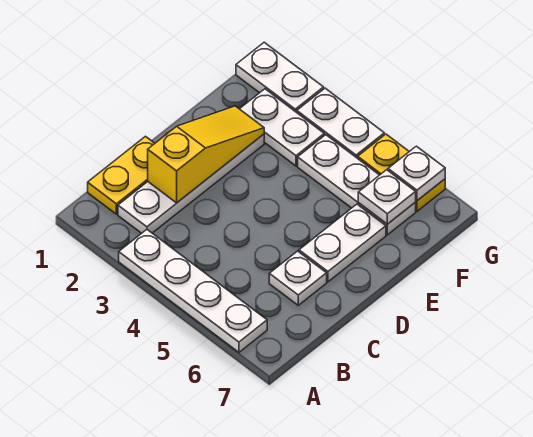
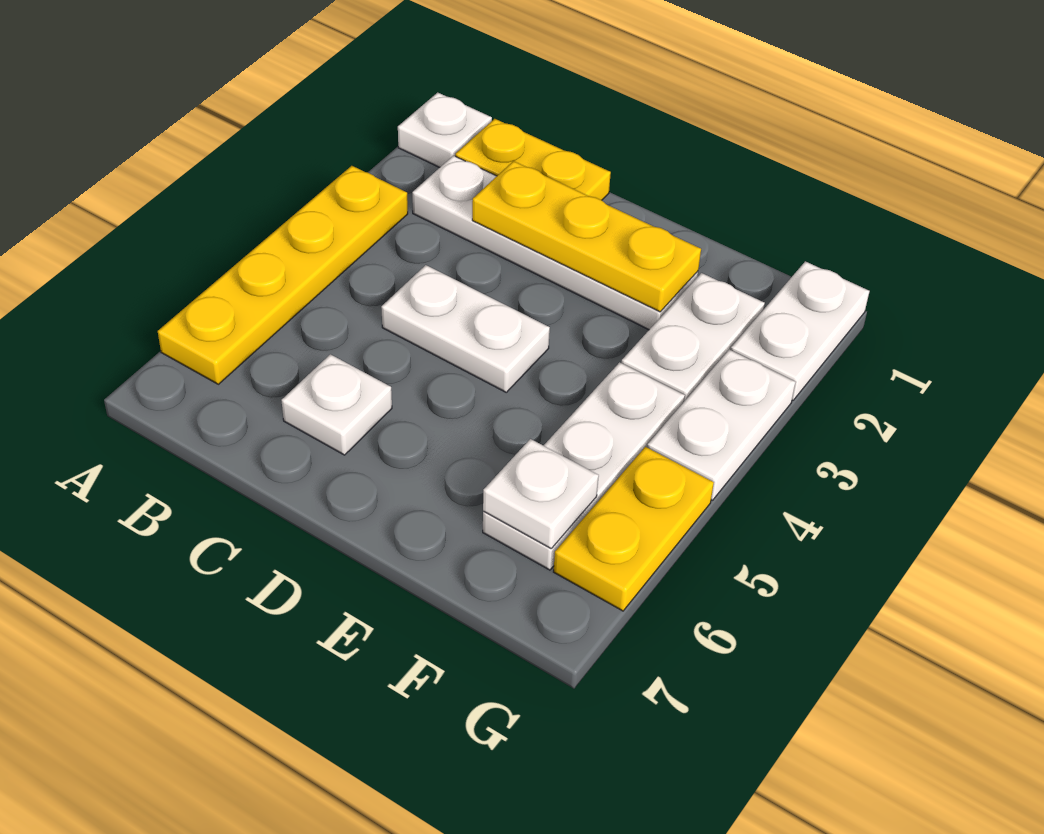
white 1x4 plate [119,230,267,352] -> yellow 1x4 plate [158,166,408,384]
yellow 1x3 slope [148,106,264,203] -> yellow 1x3 plate [472,161,701,312]
white 1x2 plate [299,204,386,282] -> white 1x2 plate moved to [381,265,550,392]
white 1x1 plate [388,146,445,201] -> white 1x1 plate moved to [398,93,492,168]

